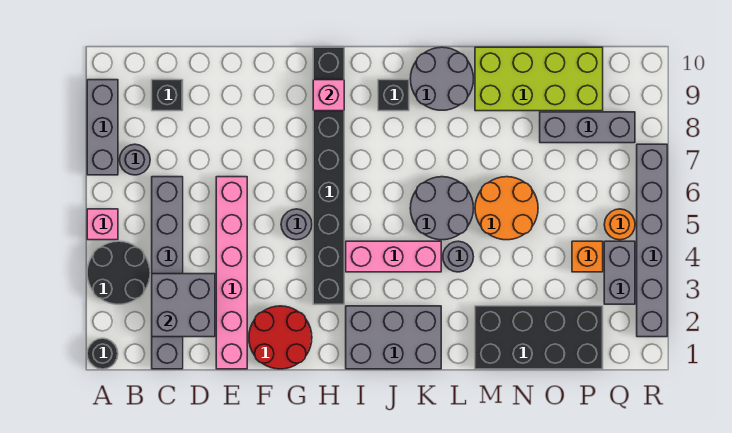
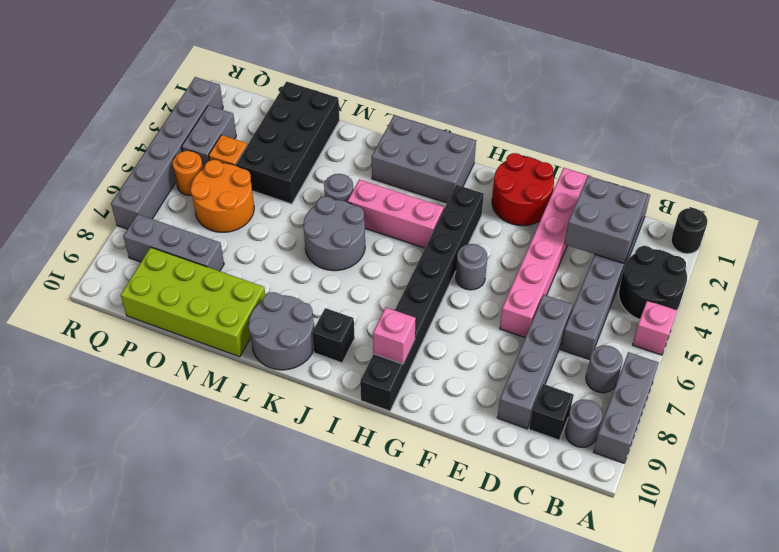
none -> grey 1x1 round brick [565,399,602,447]
none -> grey 1x4 brick [497,295,573,429]
black 2x4 brick [475,306,603,369] -> black 2x4 brick turned to [236,82,339,204]
orange 2x2 round brick [475,177,538,240] -> orange 2x2 round brick moved to [190,160,254,232]

